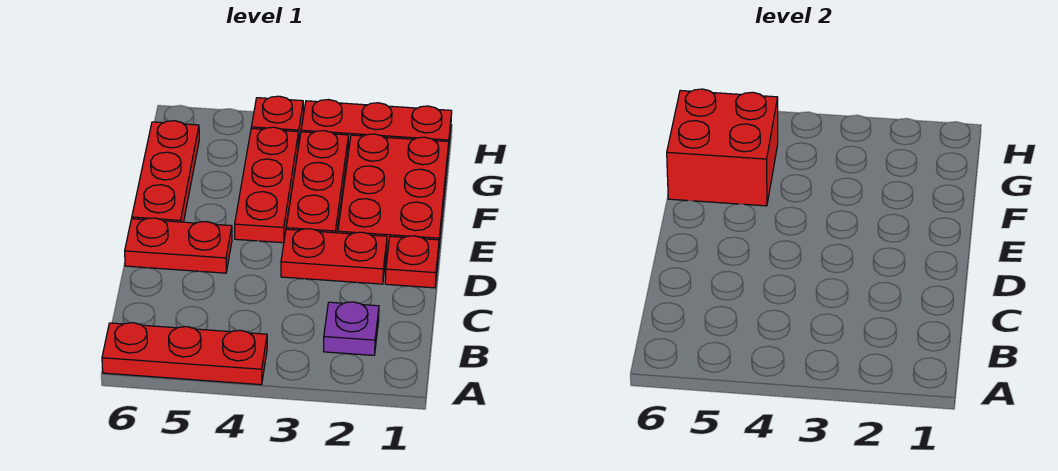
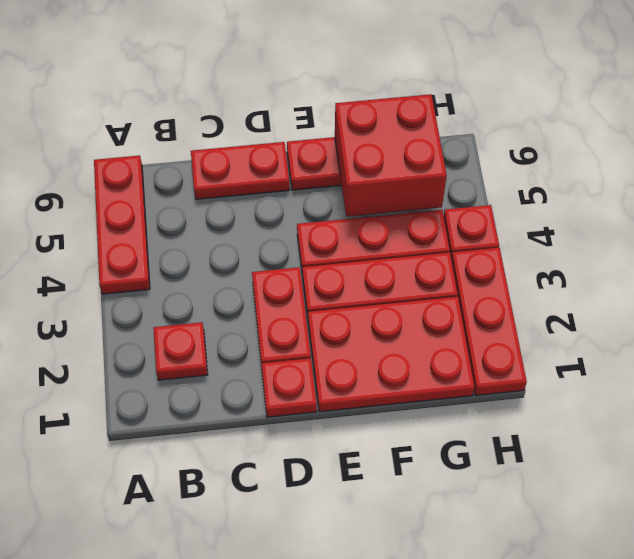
purple 1x1 plate [324,302,379,355] -> red 1x1 plate [153,322,208,380]
red 1x2 plate [125,218,232,273] -> red 1x2 plate turned to [191,142,290,199]

